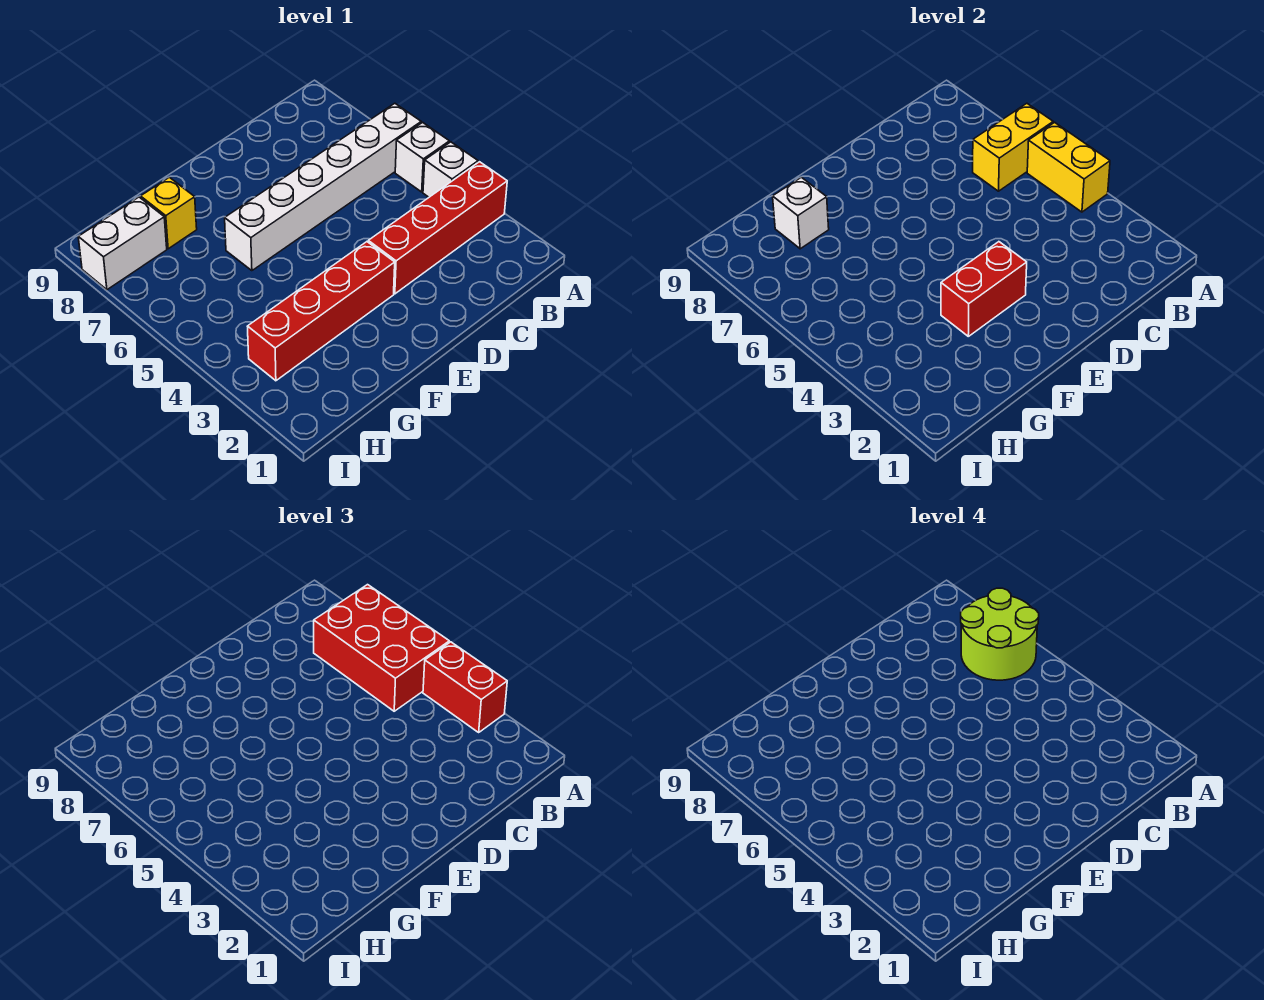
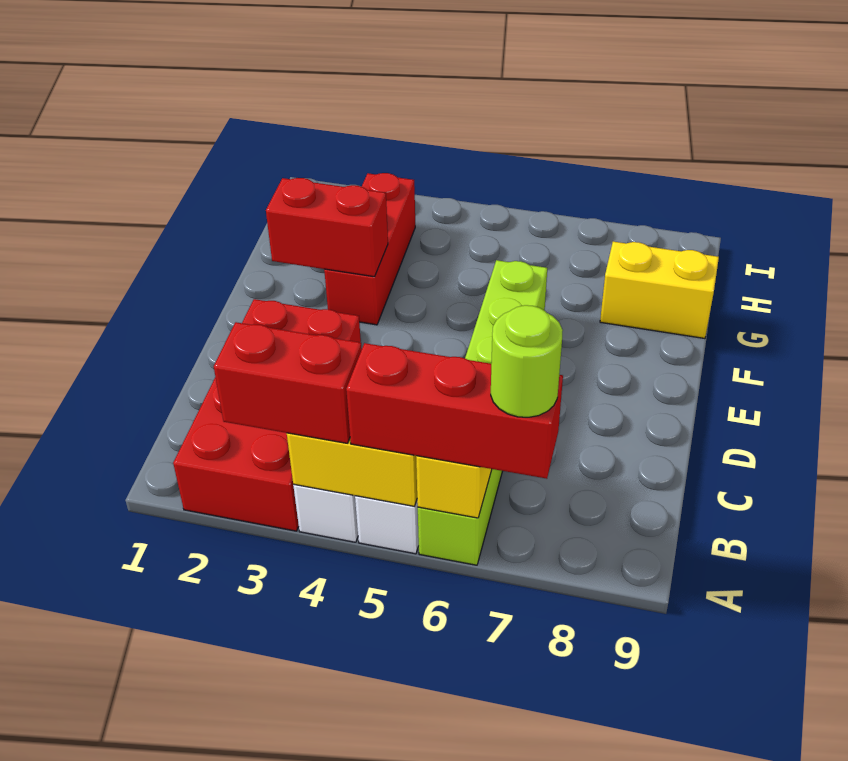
red 1x4 brick [368,162,507,294] -> red 2x4 brick [173,299,361,531]
red 2x3 brick [314,585,449,711] -> red 1x3 brick [346,343,563,479]
white 1x6 brick [225,103,421,271] -> lime 1x6 brick [418,260,547,565]
lime 2x2 round brick [961,588,1039,680] -> lime 1x1 round brick [491,305,563,417]
red 1x4 brick [247,242,395,381] -> red 1x3 brick [324,173,415,325]
red 1x2 brick [941,242,1027,336] -> red 1x2 brick turned to [266,178,388,277]
yellow 1x1 brick [141,177,197,249] -> yellow 1x2 brick [600,242,719,338]
white 1x1 brick [773,177,829,249] -> none
white 1x2 brick [78,197,167,290] -> none

